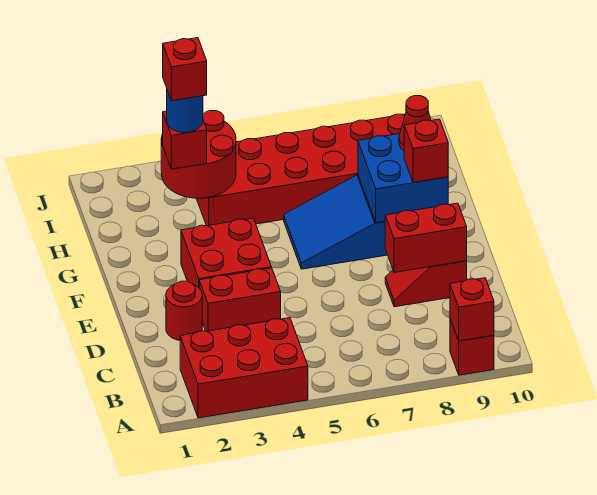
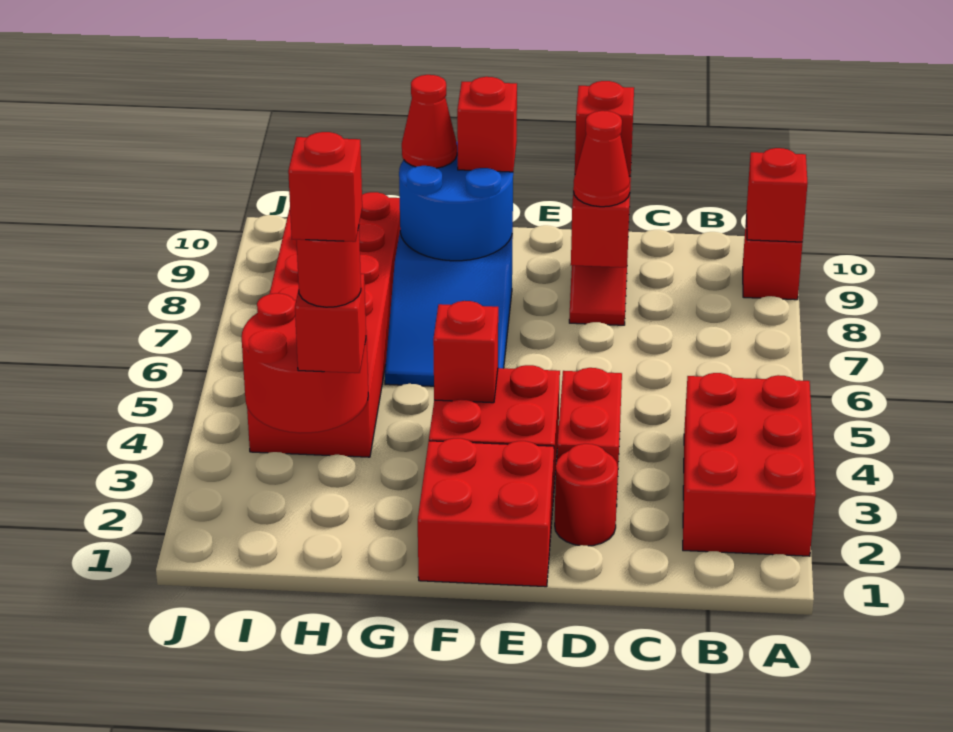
none -> red 1x1 cone [573,111,630,207]
none -> red 1x1 brick [575,81,634,176]
none -> red 2x2 brick [418,438,554,587]
none -> red 1x1 brick [433,301,498,403]
blue 2x2 brick [358,134,448,223] -> blue 2x2 round brick [399,142,513,261]
blue 1x1 round brick [167,90,203,133] -> red 1x1 round brick [296,227,361,307]

